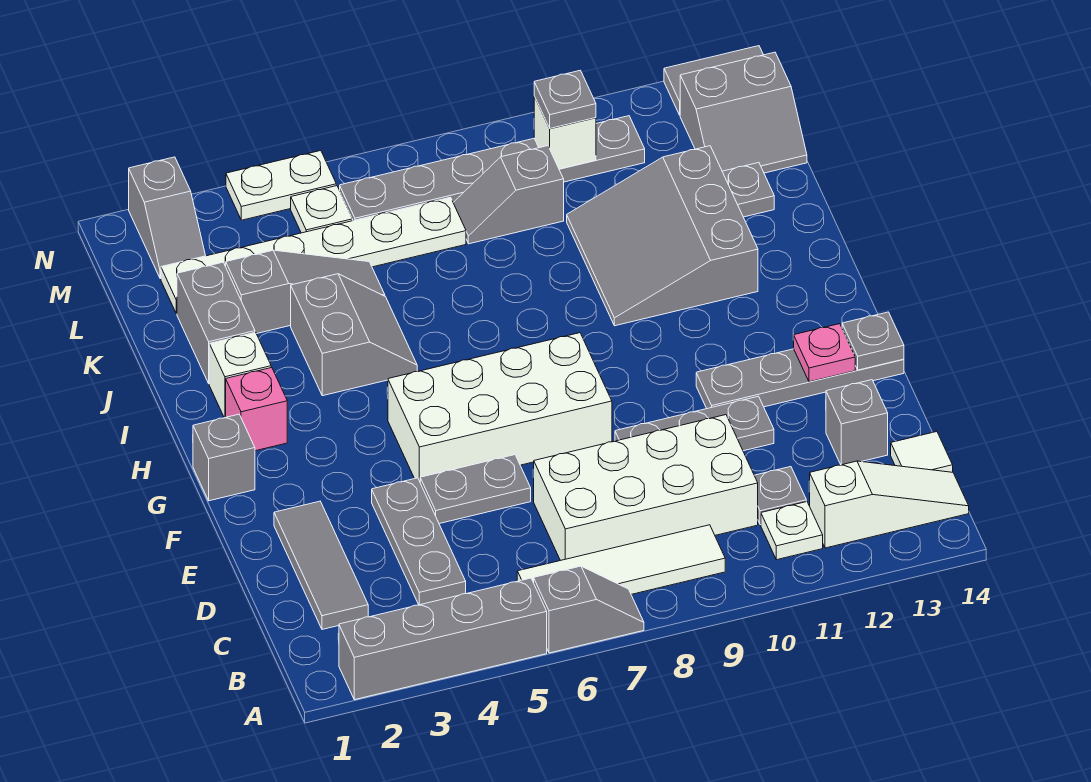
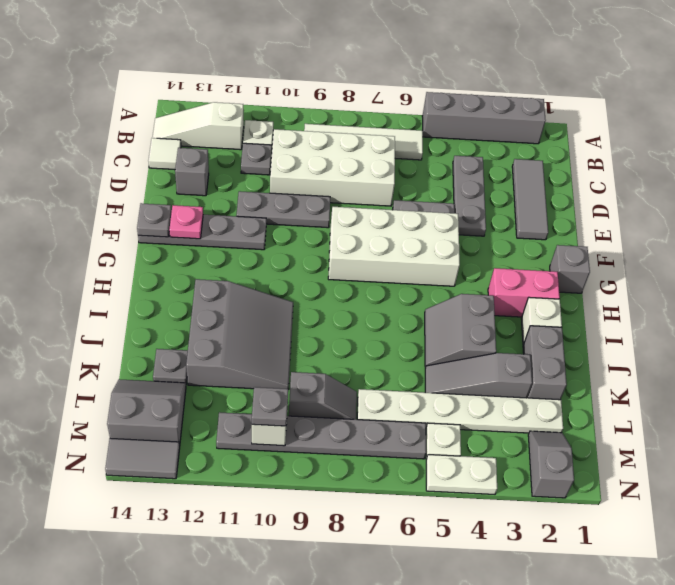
grey 1x2 slope [534,566,644,653] -> none
pink 1x1 brick [226,367,287,451] -> pink 1x2 brick [488,268,560,317]

